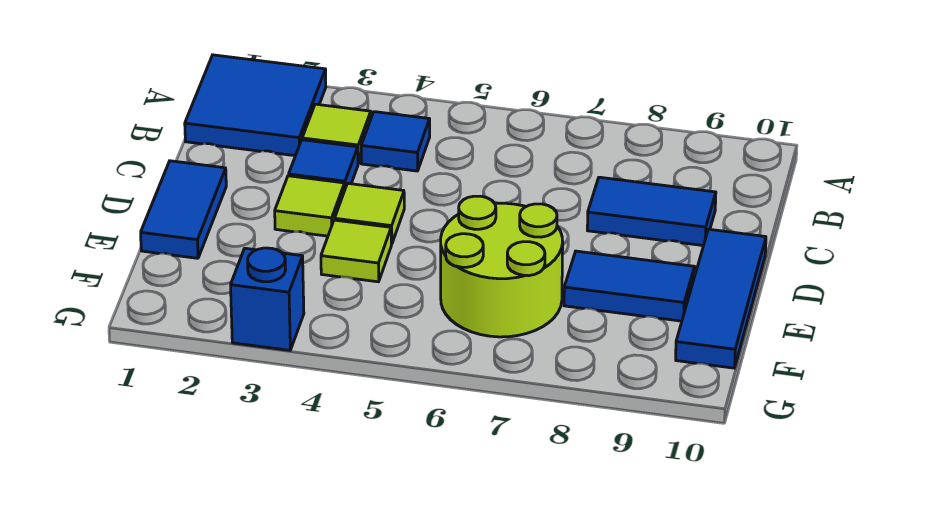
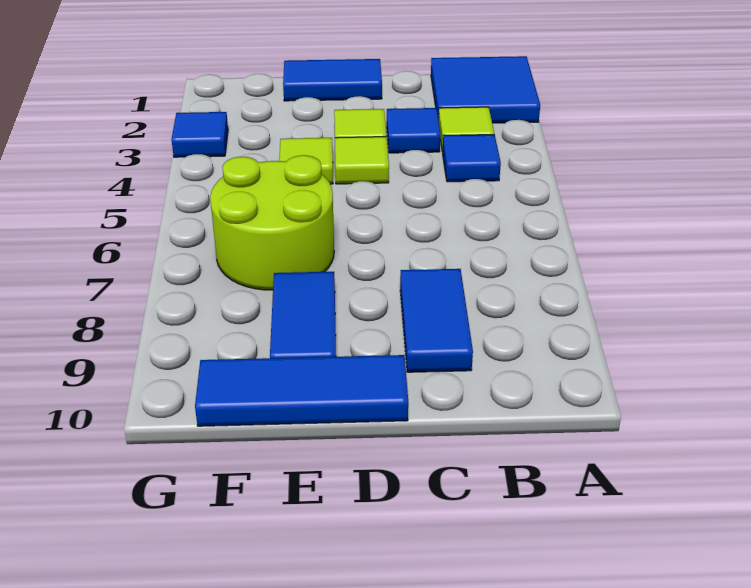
blue 1x1 brick [231,248,304,350] -> blue 1x1 tile [172,112,228,157]

